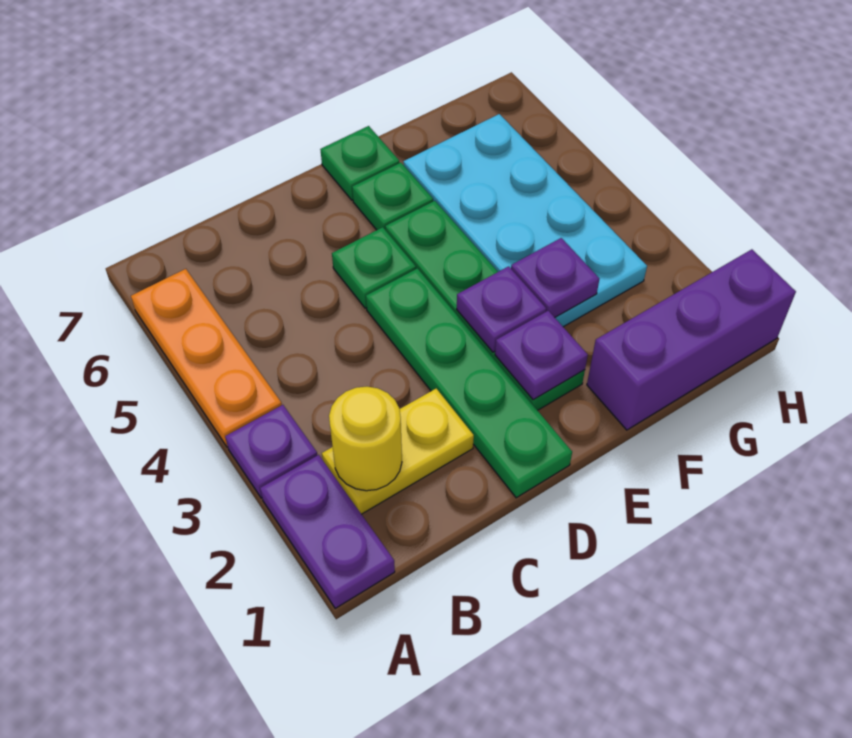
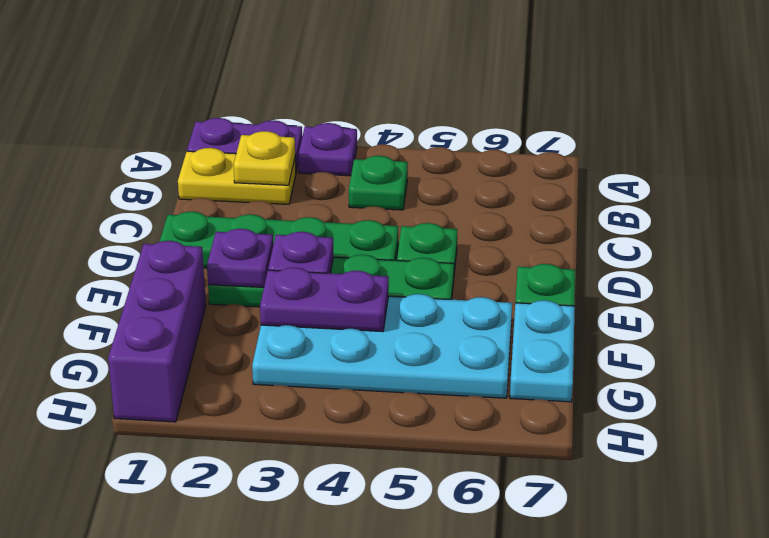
orange 1x3 plate [131,269,282,447] -> none
yellow 1x2 plate [322,389,474,514] -> yellow 1x2 plate turned to [178,148,296,204]
yellow 1x1 round brick [329,387,402,491] -> yellow 1x1 plate [234,131,295,185]
green 1x1 plate [352,163,433,230] -> green 1x1 plate moved to [349,156,408,210]
purple 1x1 plate [511,238,599,317] -> purple 1x2 plate [260,267,389,332]
none -> cyan 1x2 plate [510,300,575,402]

